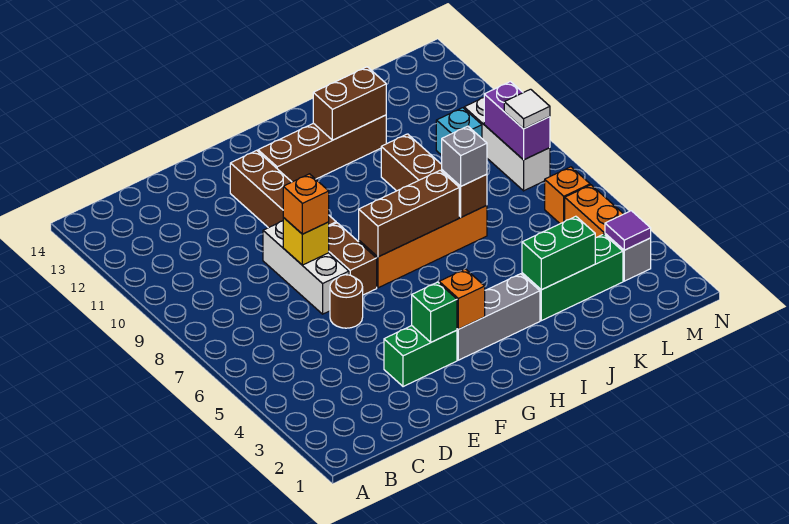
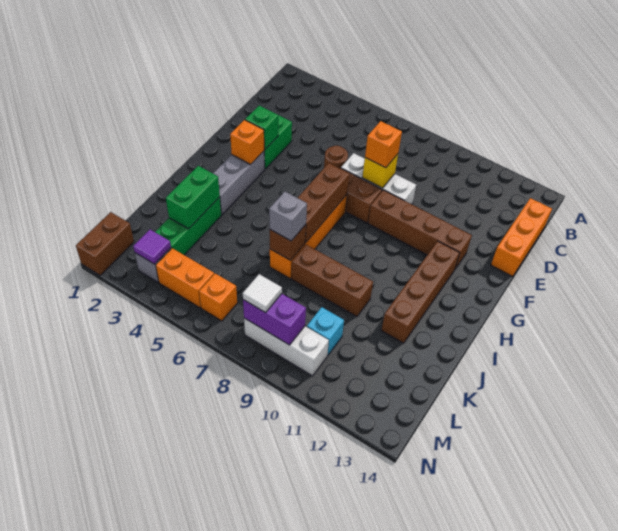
none -> orange 1x3 brick [491,198,552,277]
brown 1x2 brick [313,67,386,140] -> brown 1x2 brick moved to [76,212,134,275]

